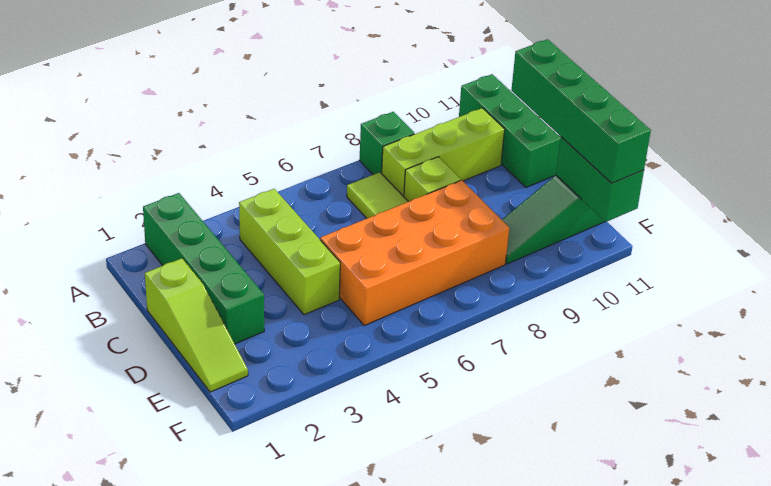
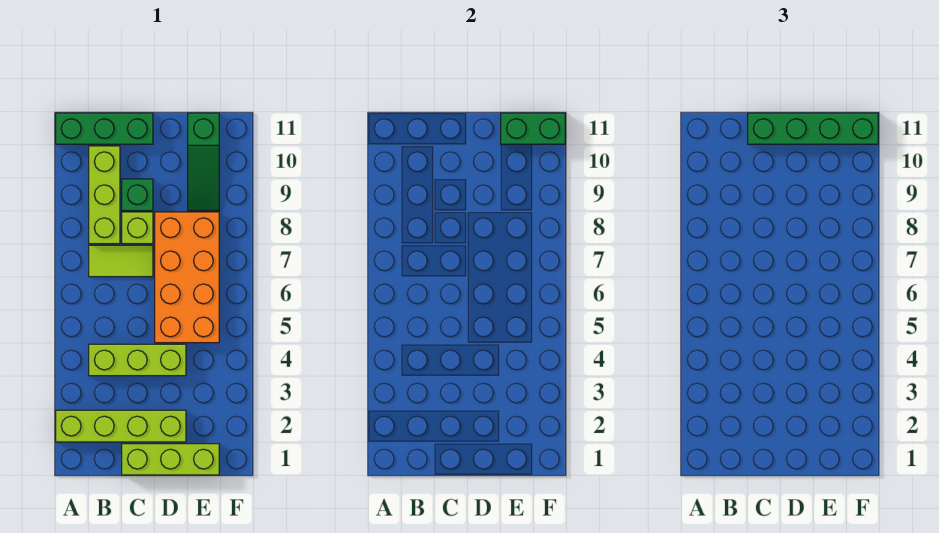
green 1x4 brick [143,193,264,344] -> lime 1x4 brick [56,410,186,442]
green 1x1 brick [359,112,414,175] -> green 1x1 brick moved to [122,179,153,211]
lime 1x3 slope [145,258,248,392] -> lime 1x3 brick [122,444,219,475]

